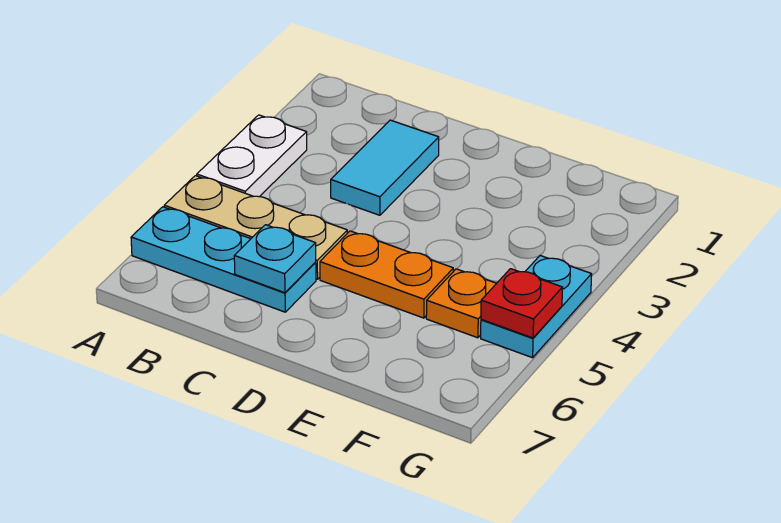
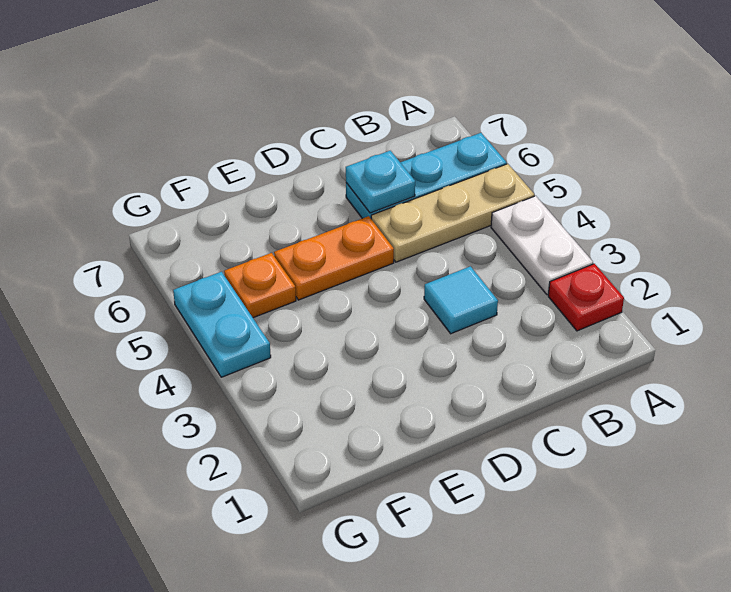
cyan 1x2 tile [331,120,439,215] -> cyan 1x1 tile [424,266,498,334]
red 1x1 plate [481,269,563,338] -> red 1x1 plate moved to [548,264,624,331]

